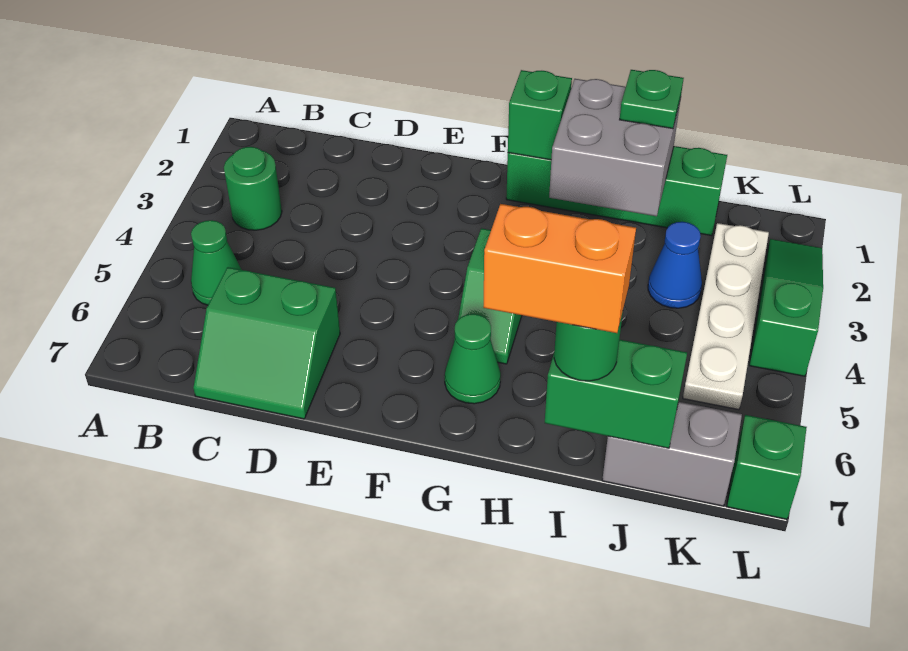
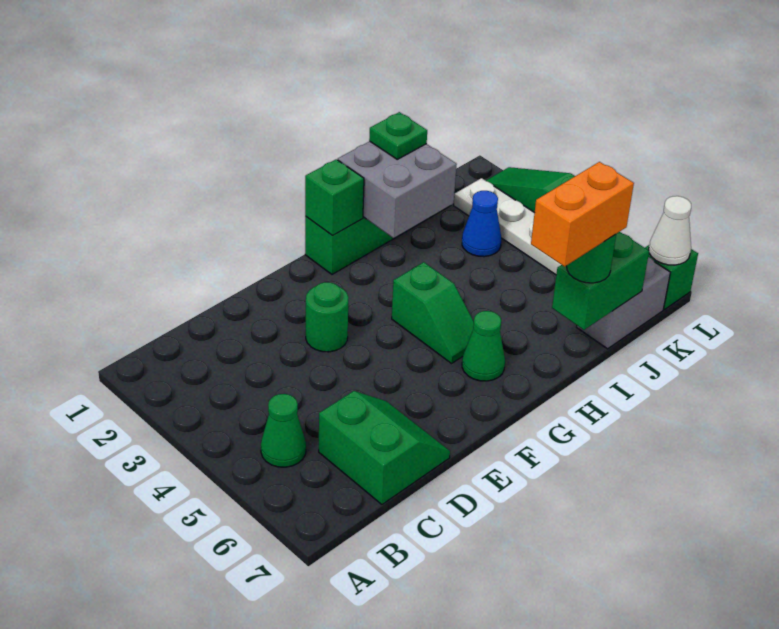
green 1x1 round brick [224,147,282,230] -> green 1x1 round brick moved to [306,282,349,352]
green 2x2 slope [193,267,340,419] -> green 2x2 slope turned to [319,391,450,504]
none -> white 1x1 cone [649,196,691,265]

